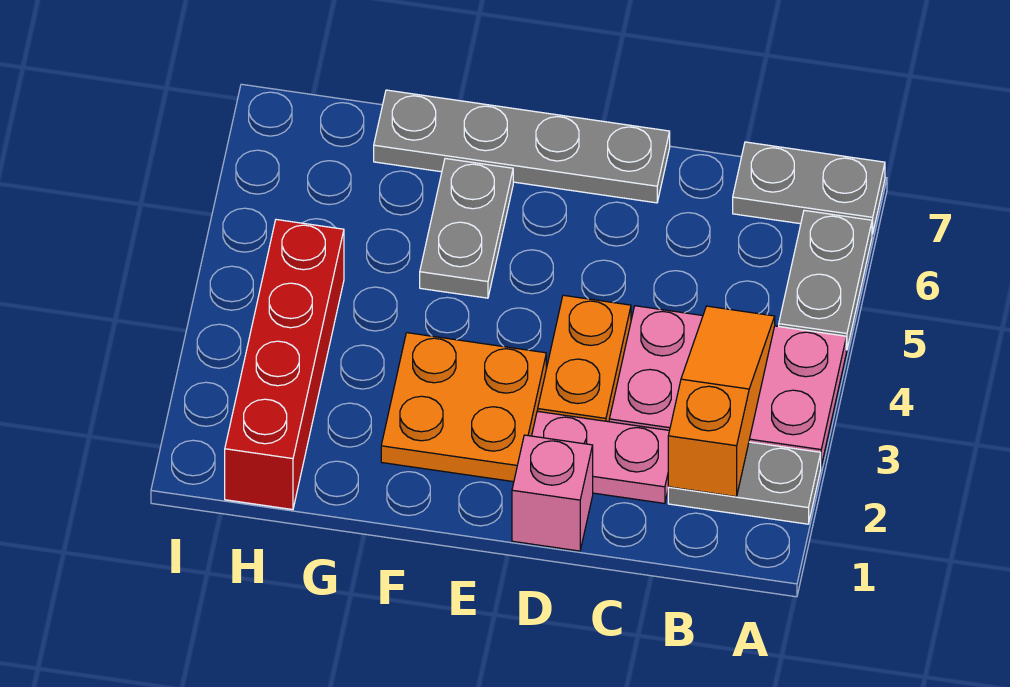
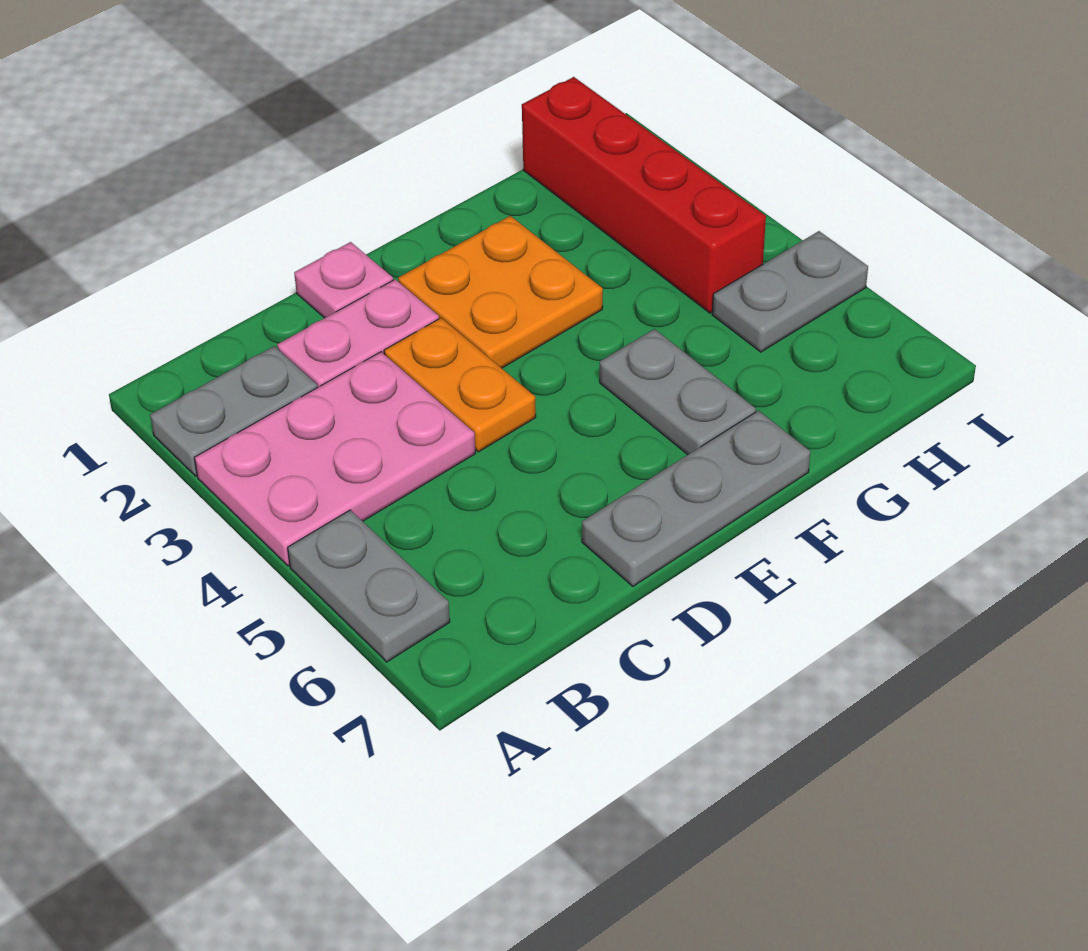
grey 1x2 plate [733,142,885,234] -> grey 1x2 plate moved to [712,231,868,352]
orange 1x3 slope [668,306,775,497] -> none
pink 1x1 brick [512,435,593,551] -> pink 1x1 plate [294,242,393,318]
grey 1x4 plate [374,90,670,203] -> grey 1x3 plate [582,411,810,586]

